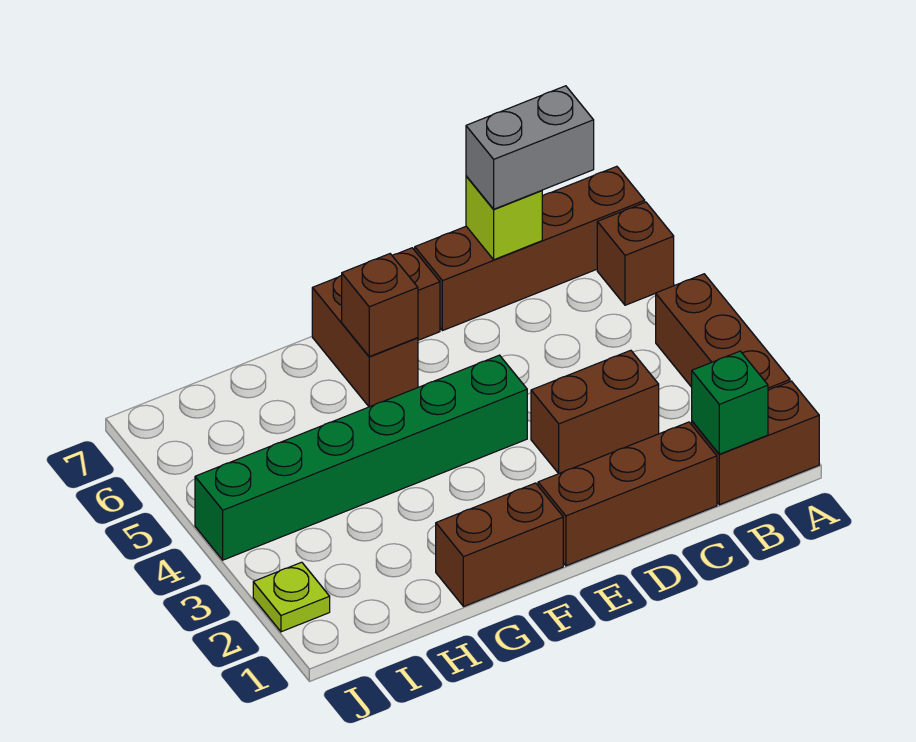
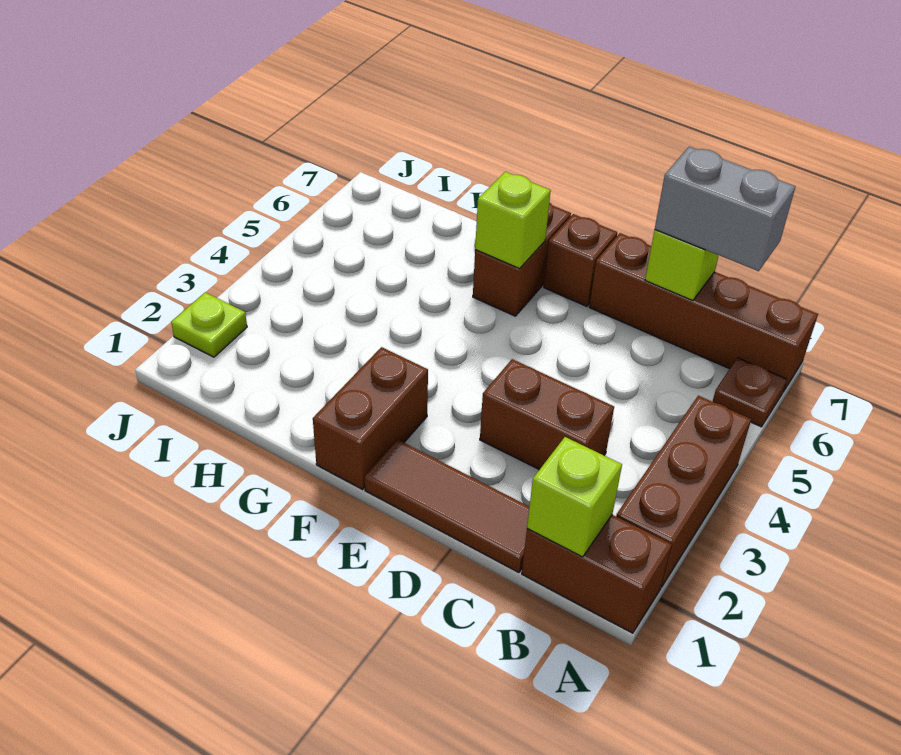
brown 1x1 brick [597,202,674,305] -> brown 1x1 plate [713,358,787,427]
green 1x1 brick [692,351,768,454] -> lime 1x1 brick [527,437,622,557]
brown 1x3 brick [538,422,717,566] -> brown 1x3 tile [365,439,529,573]
green 1x6 brick [195,355,527,560] -> none
brown 1x2 brick [436,483,563,607] -> brown 1x2 brick turned to [313,347,428,489]
brown 1x1 brick [342,254,418,357] -> lime 1x1 brick [475,172,551,269]

